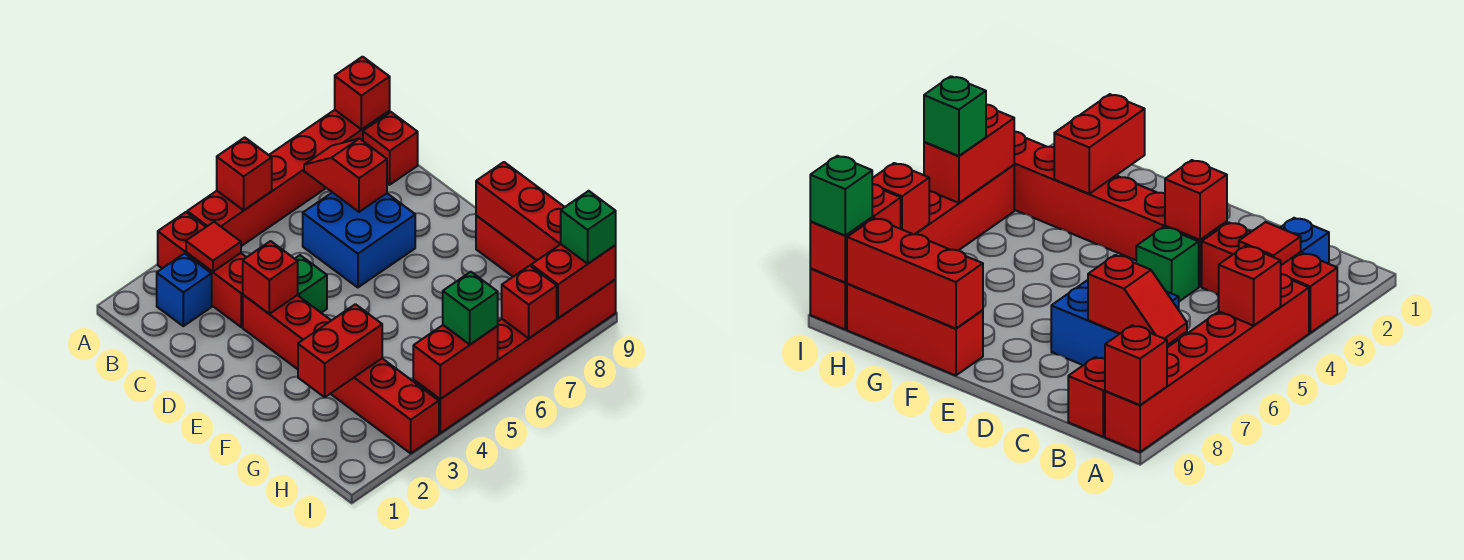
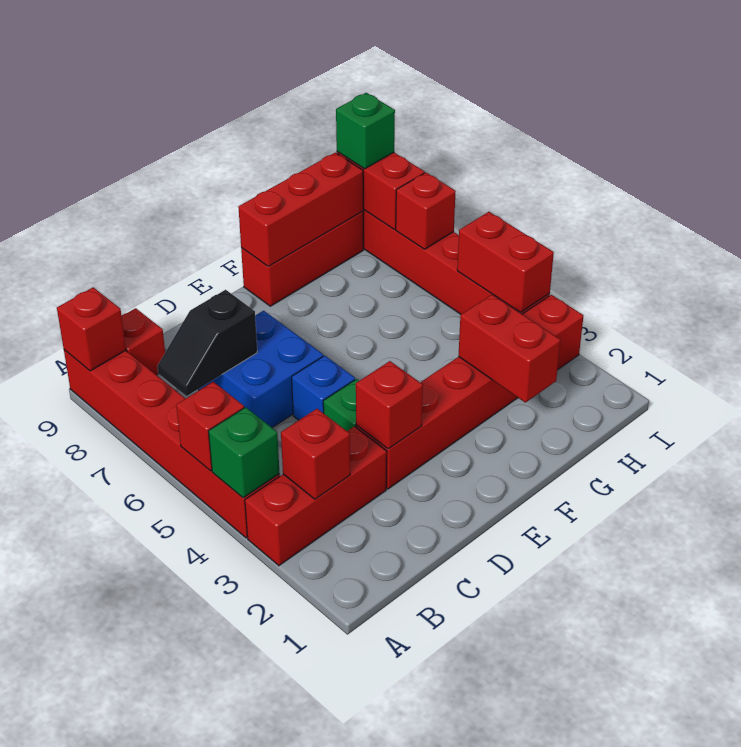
blue 1x1 brick [157,253,212,326] -> blue 1x1 brick moved to [292,356,355,420]
red 1x1 tile [186,222,241,272] -> red 1x1 brick [281,409,350,499]
red 1x2 slope [304,139,387,212] -> black 1x2 slope [157,290,257,396]
green 1x1 brick [443,272,498,344] -> green 1x1 brick moved to [209,407,280,498]

